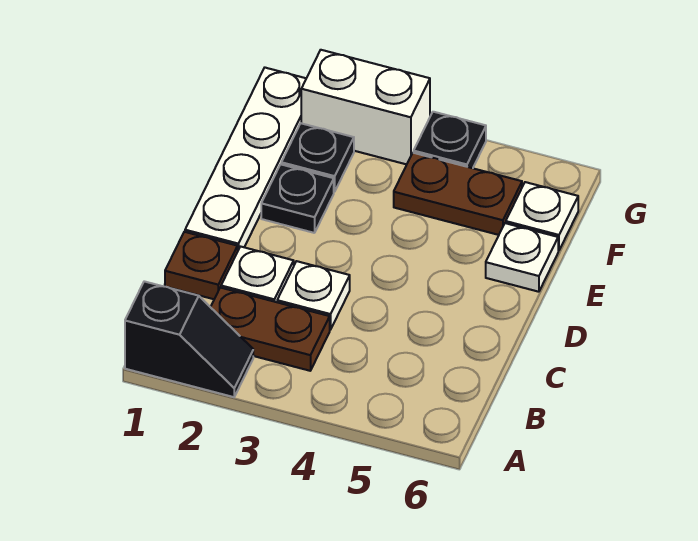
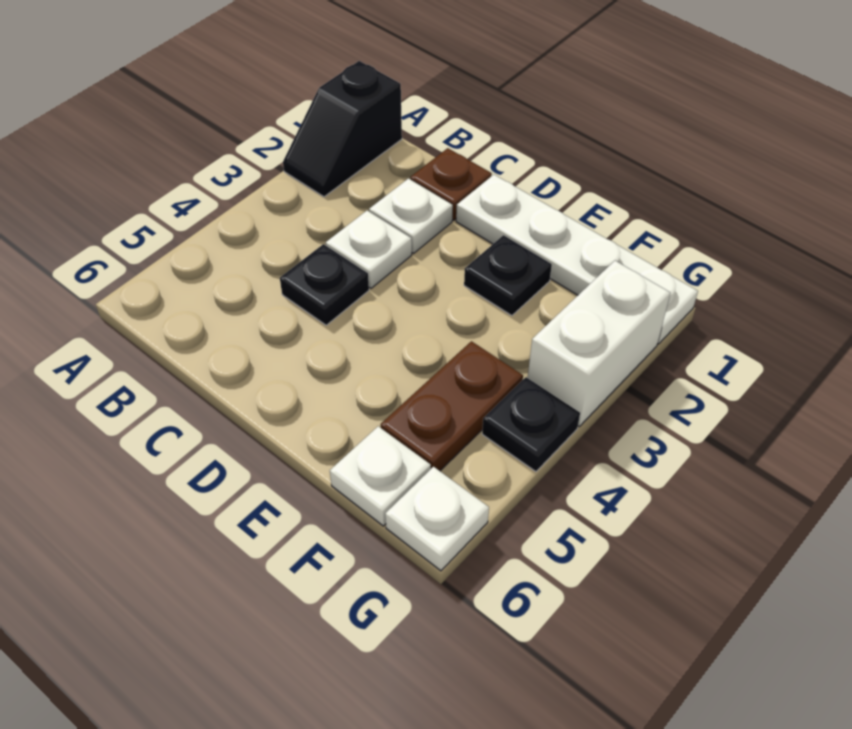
brown 1x2 plate [211,288,330,371] -> none
white 1x1 plate [486,223,558,292] -> white 1x1 plate moved to [385,467,489,571]
black 1x1 plate [281,123,354,192] -> black 1x1 plate moved to [280,244,369,325]

